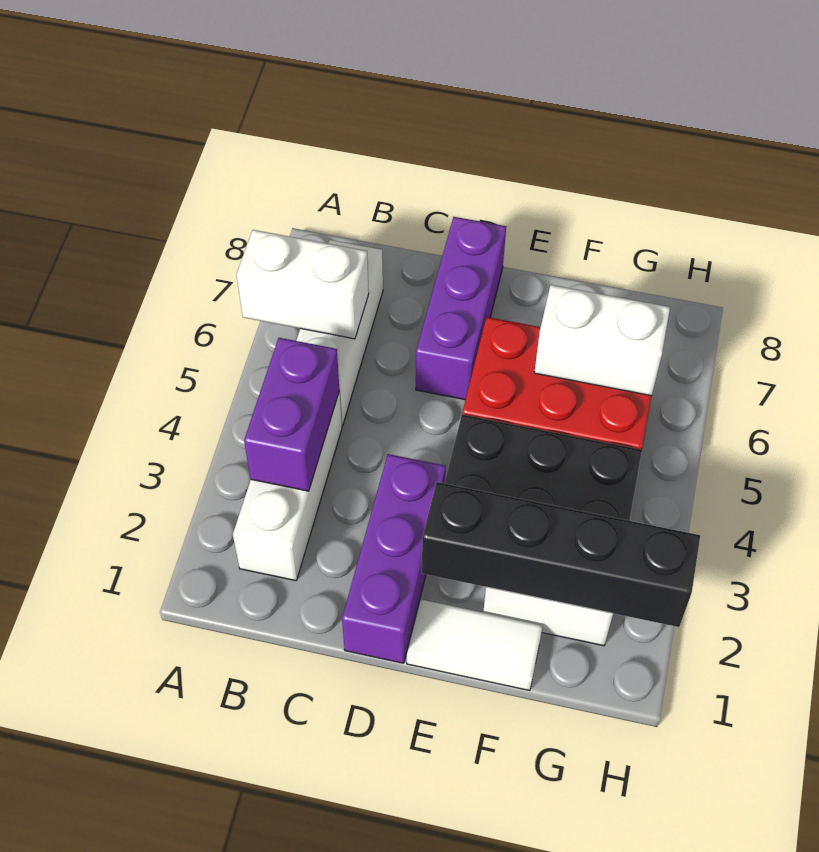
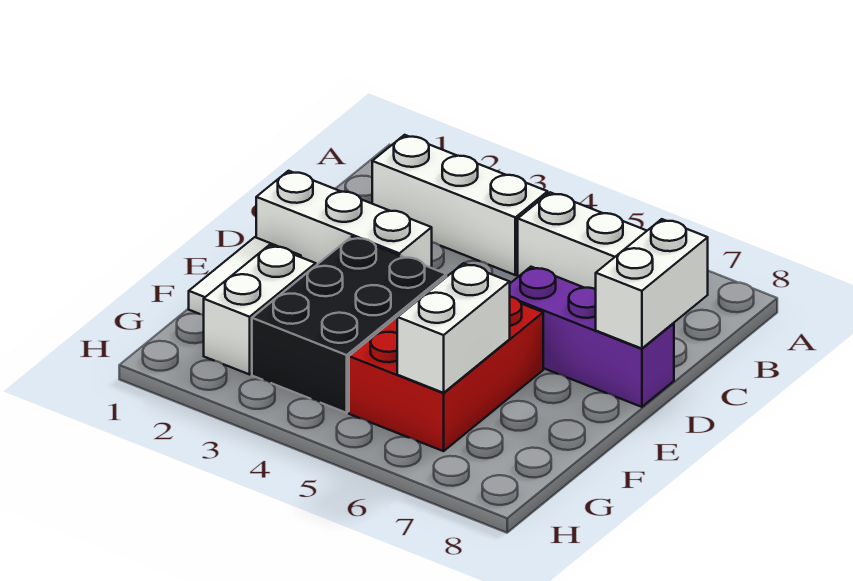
white 1x2 brick [236,230,369,339] -> white 1x2 brick moved to [596,219,708,349]
purple 1x2 brick [244,338,339,491] -> none
purple 1x3 brick [342,454,446,663] -> white 1x3 brick [256,171,432,268]
black 1x4 brick [422,482,700,627] -> none

